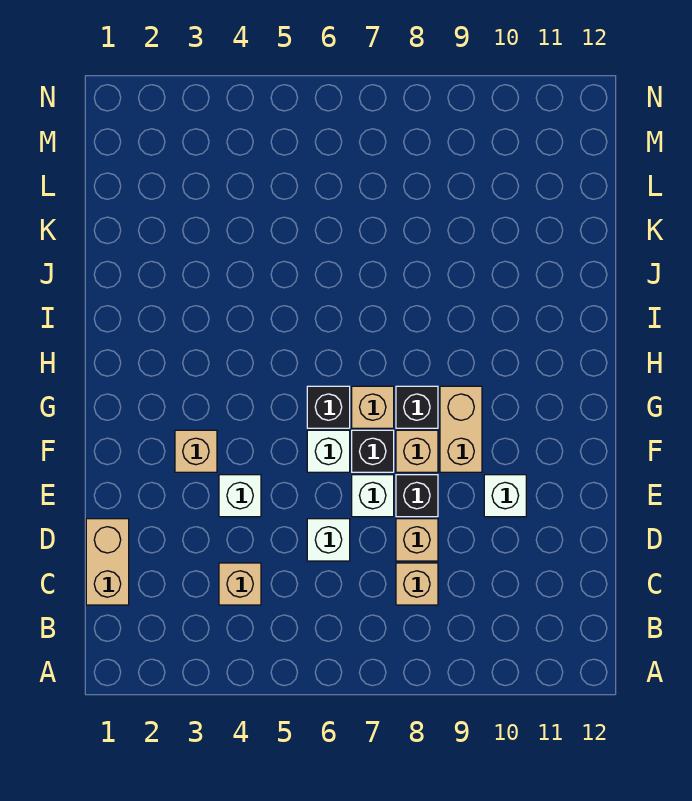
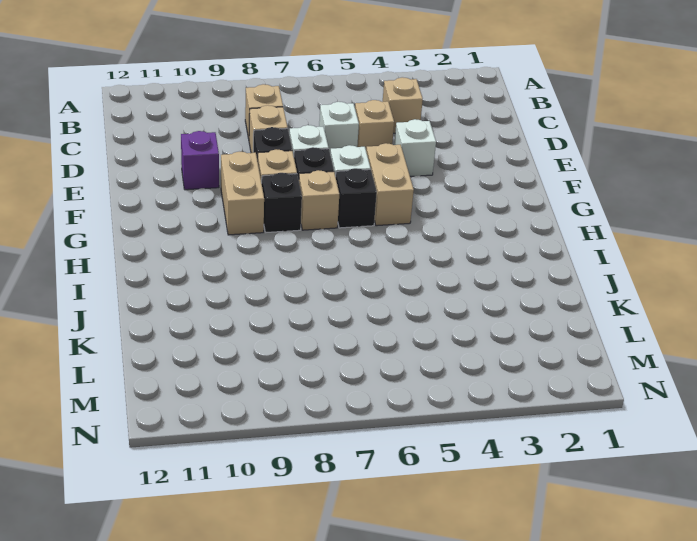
tan 1x2 brick [86,519,129,605] -> tan 1x2 brick moved to [366,143,414,226]
white 1x1 brick [484,475,526,517] -> purple 1x1 brick [181,131,219,190]
tan 1x1 brick [175,430,217,472] -> tan 1x1 brick moved to [355,100,394,149]

